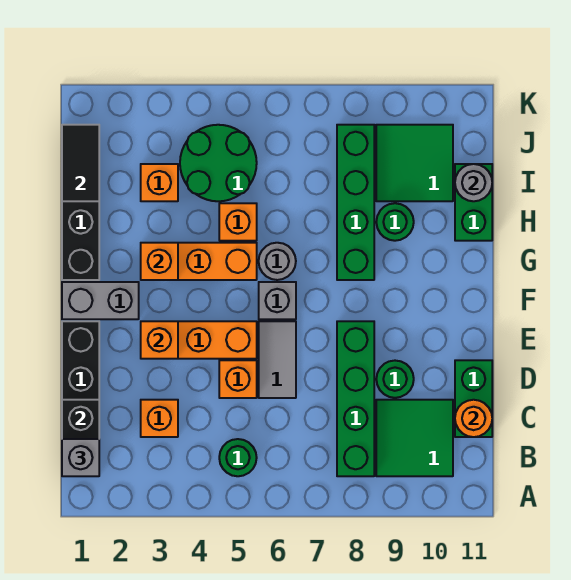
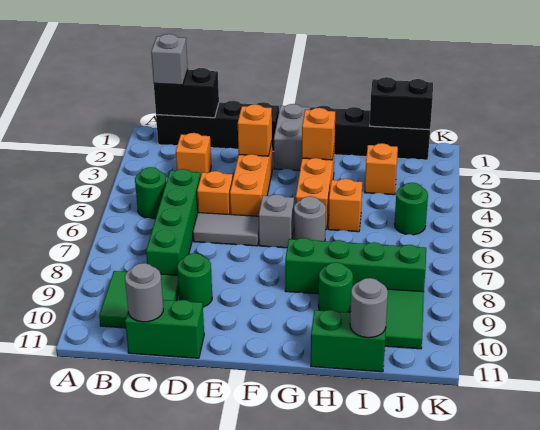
green 1x4 brick [337,321,374,476] -> green 1x4 brick turned to [146,169,201,275]
orange 1x1 round brick [455,400,492,437] -> grey 1x1 round brick [125,263,163,322]
black 1x2 tile [62,125,99,201] -> black 1x2 brick [370,77,433,130]
green 2x2 round brick [180,125,257,201] -> green 1x1 round brick [395,183,428,235]

